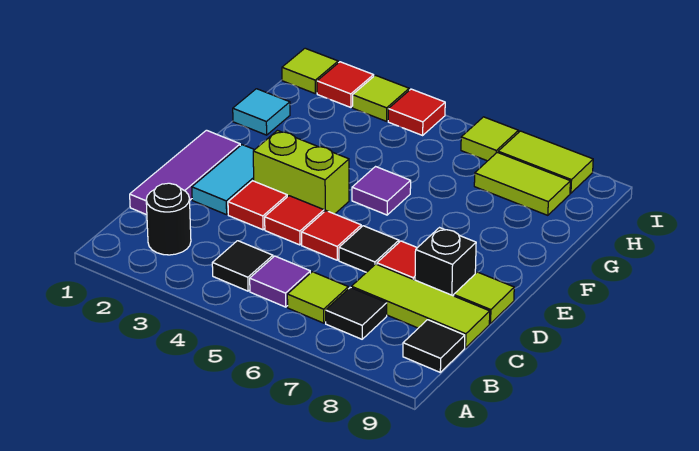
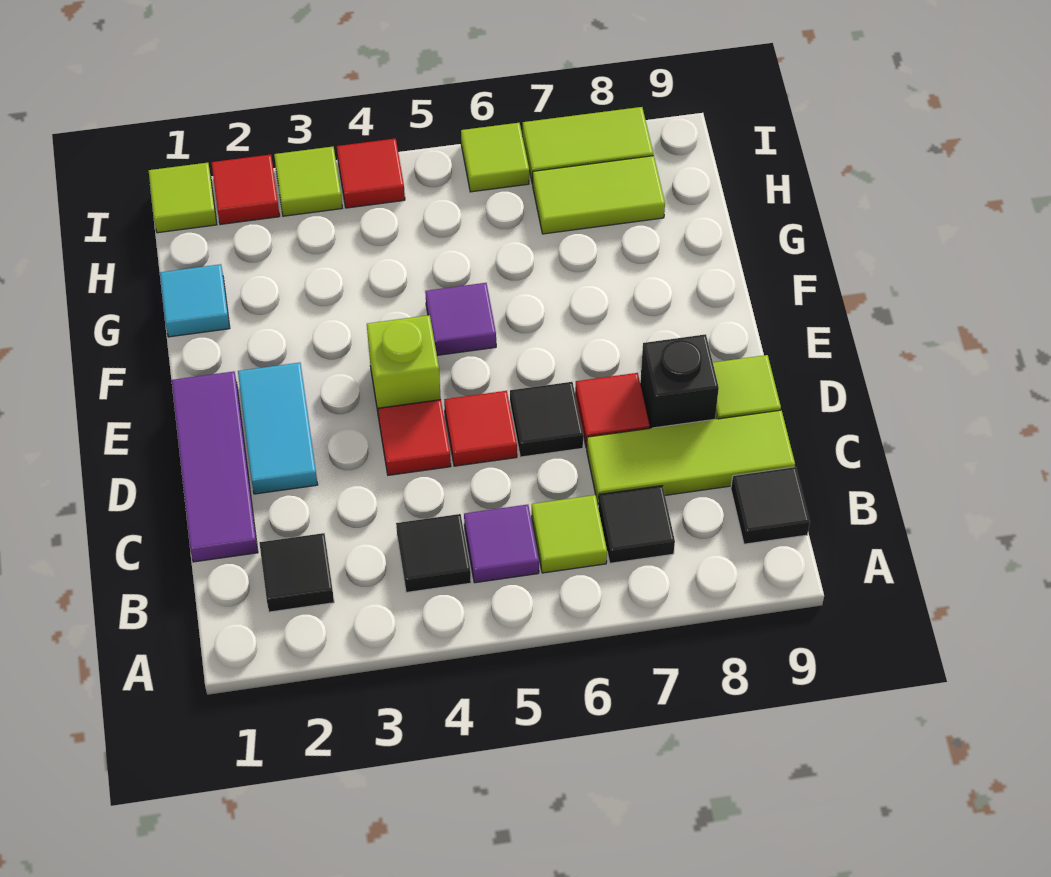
black 1x1 round brick [146,183,191,255] -> black 1x1 tile [259,533,334,612]
red 1x1 tile [228,181,287,230] -> none
lime 1x2 brick [253,131,349,214] -> lime 1x1 brick [367,315,441,416]

